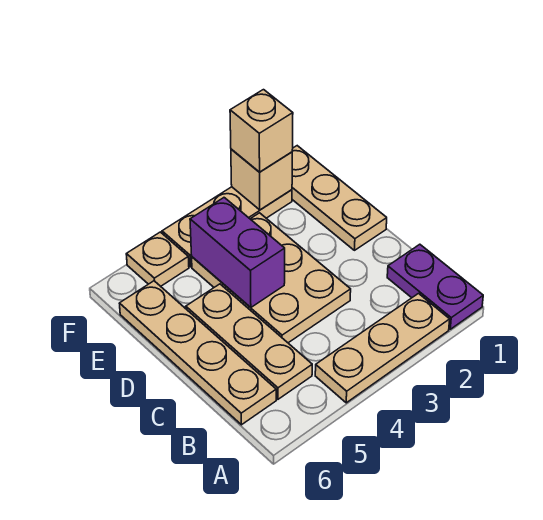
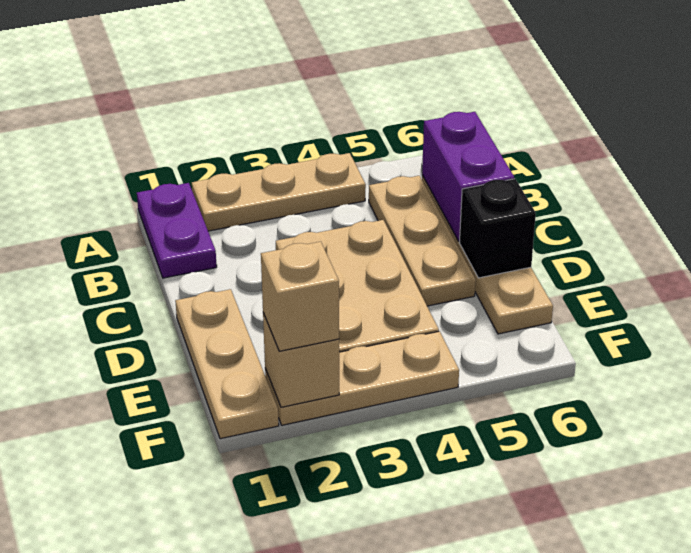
purple 1x2 brick [190,198,285,307] -> purple 1x2 brick moved to [422,112,514,241]
none -> black 1x1 brick [459,179,536,278]
tan 1x1 plate [126,232,189,286] -> none

